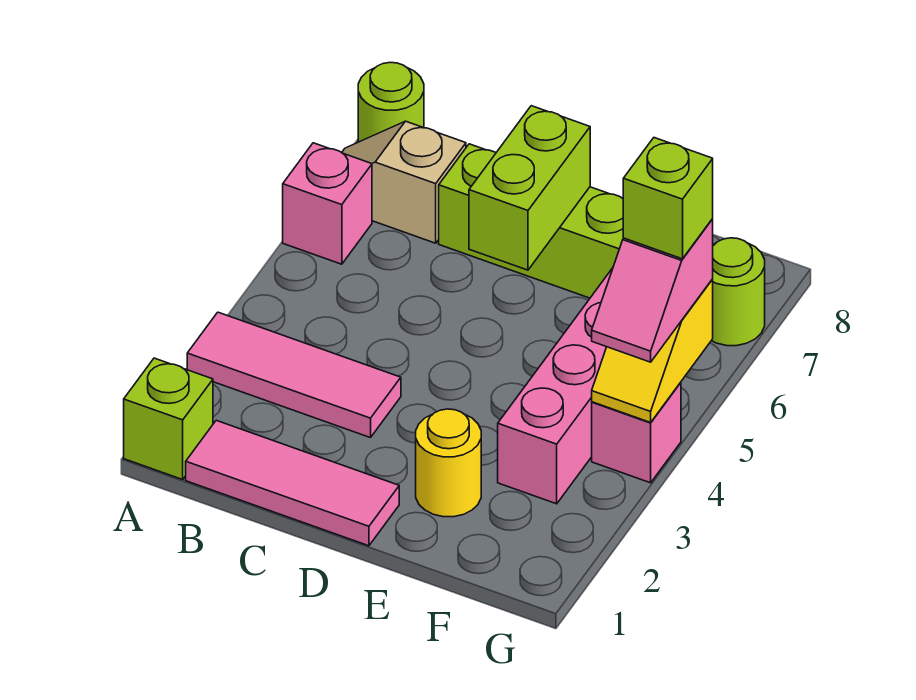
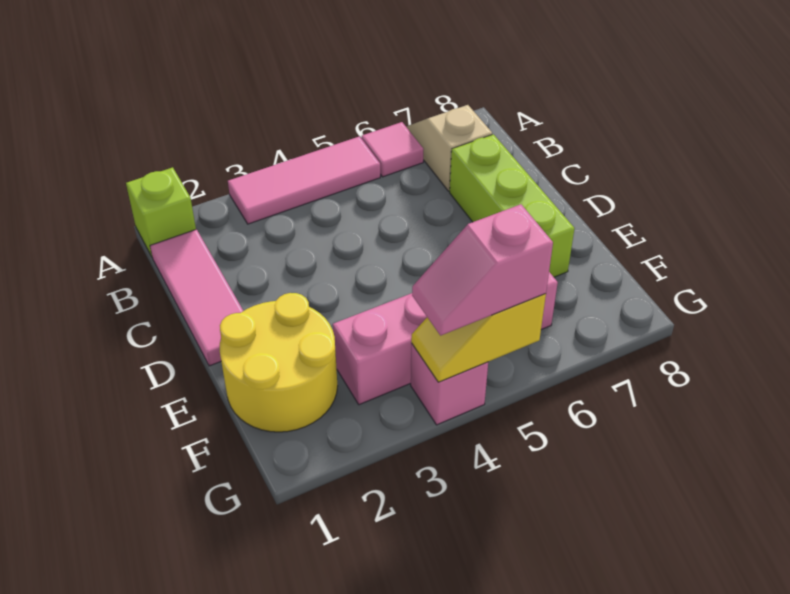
pink 1x3 tile [187,312,401,438] -> pink 1x3 tile turned to [228,136,380,224]
pink 1x1 brick [283,143,372,264] -> pink 1x1 tile [362,122,424,177]
lime 1x1 round brick [358,62,424,142] -> none
lime 1x2 brick [469,106,590,270] -> none
yellow 1x1 round brick [416,409,481,517] -> yellow 2x2 round brick [220,293,338,432]
lime 1x1 brick [623,138,713,259] -> none
lime 1x1 round brick [711,238,765,346] -> none

